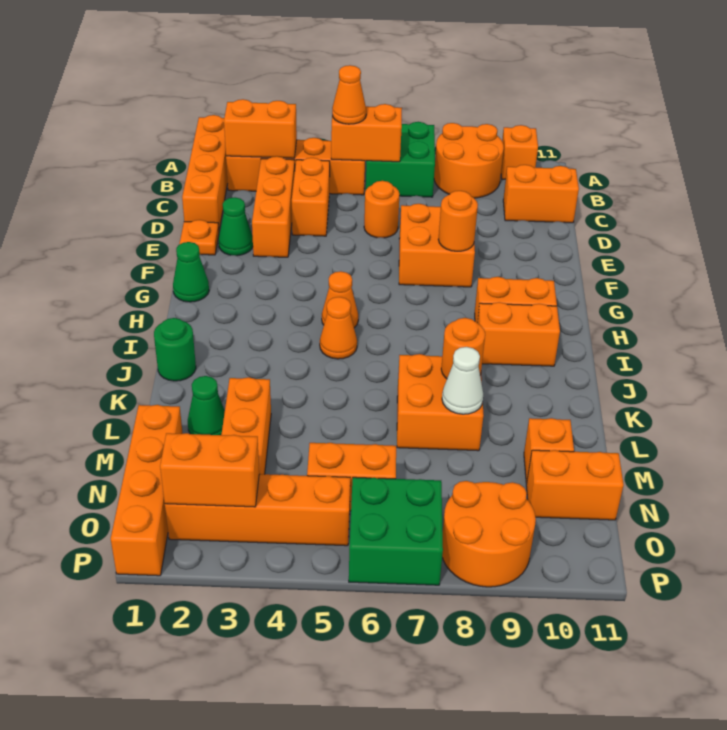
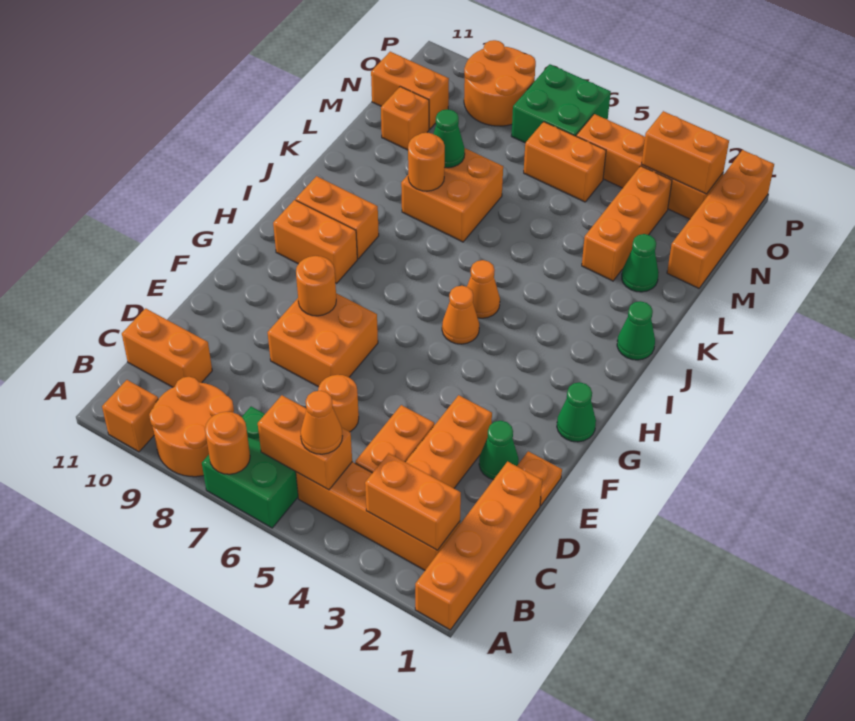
none -> orange 1x1 round brick [205,412,250,474]
green 1x1 round brick [154,318,196,381] -> green 1x1 cone [617,301,655,360]
white 1x1 cone [442,347,483,414] -> green 1x1 cone [434,109,465,168]

